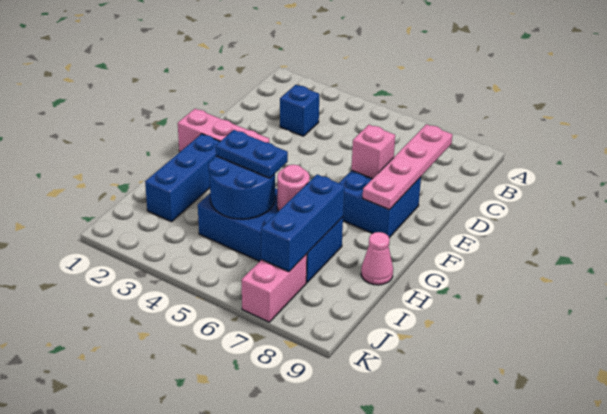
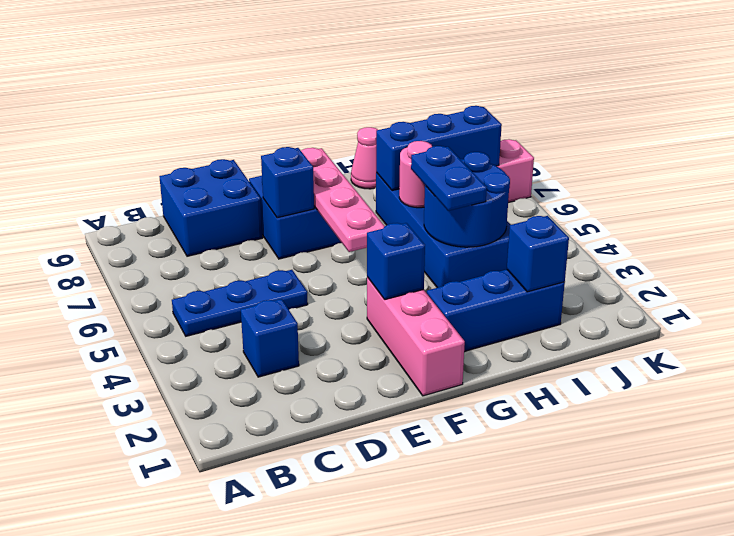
none -> blue 1x3 plate [172,270,308,336]
none -> blue 2x2 brick [159,159,263,256]
pink 1x4 plate [363,124,453,210] -> pink 1x4 plate turned to [301,148,385,252]
pink 1x1 brick [352,125,395,179] -> blue 1x1 brick [261,147,314,218]
none -> blue 1x1 brick [367,223,425,300]
none -> blue 1x1 brick [507,216,569,292]

